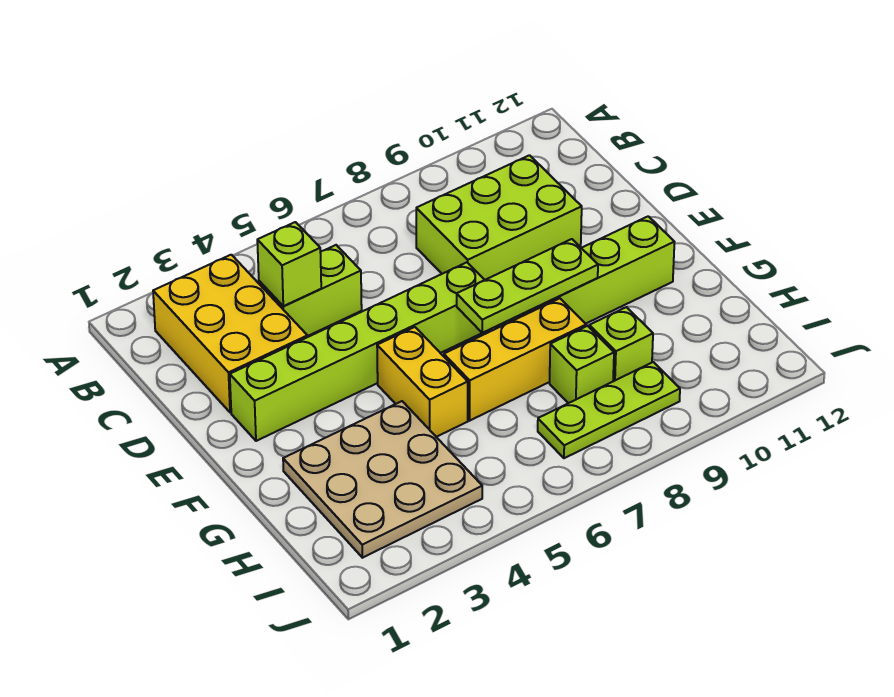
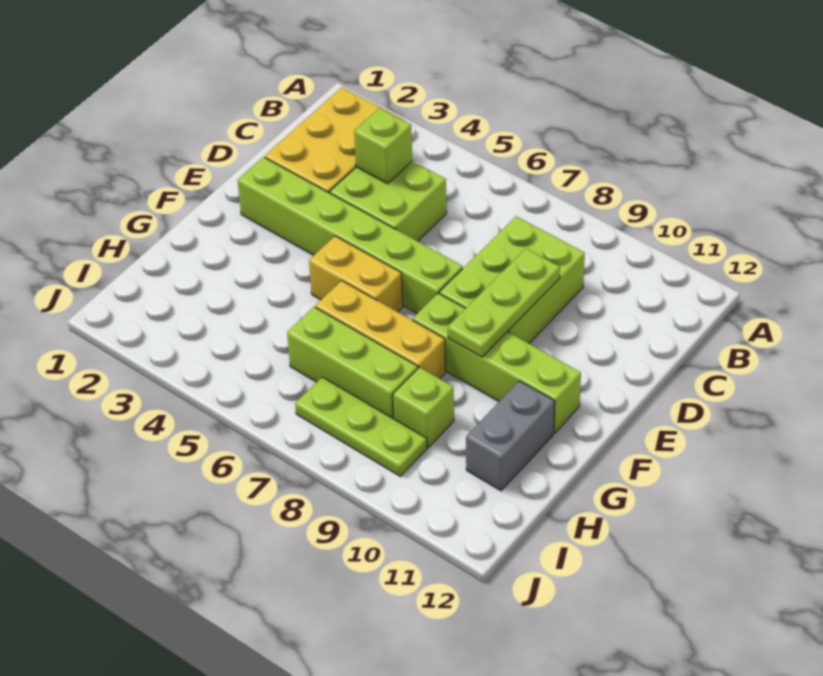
lime 1x2 brick [259,245,362,336] -> lime 2x2 brick [330,161,446,241]
lime 2x3 brick [416,155,582,280] -> lime 2x3 brick turned to [439,216,585,343]
yellow 1x2 brick [377,327,468,437] -> yellow 1x2 brick turned to [309,236,403,312]
lime 1x3 plate [457,239,598,333] -> lime 1x3 plate turned to [448,249,560,357]
tan 3x3 plate [283,401,482,558] -> none
none -> grey 1x2 brick [466,381,555,491]
lime 1x1 brick [550,326,614,403] -> lime 1x3 brick [287,307,418,419]

